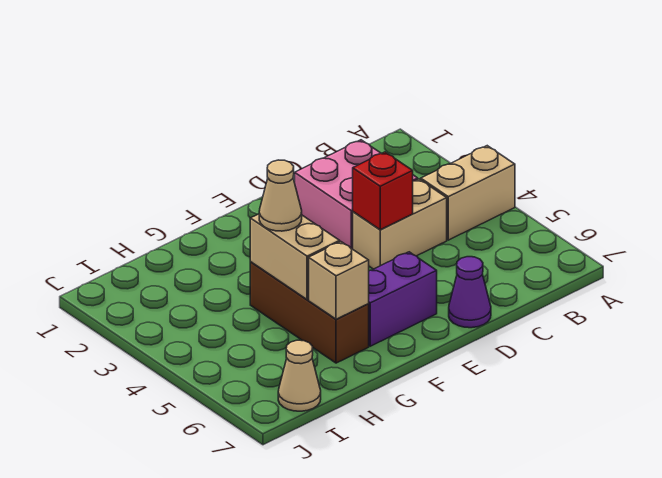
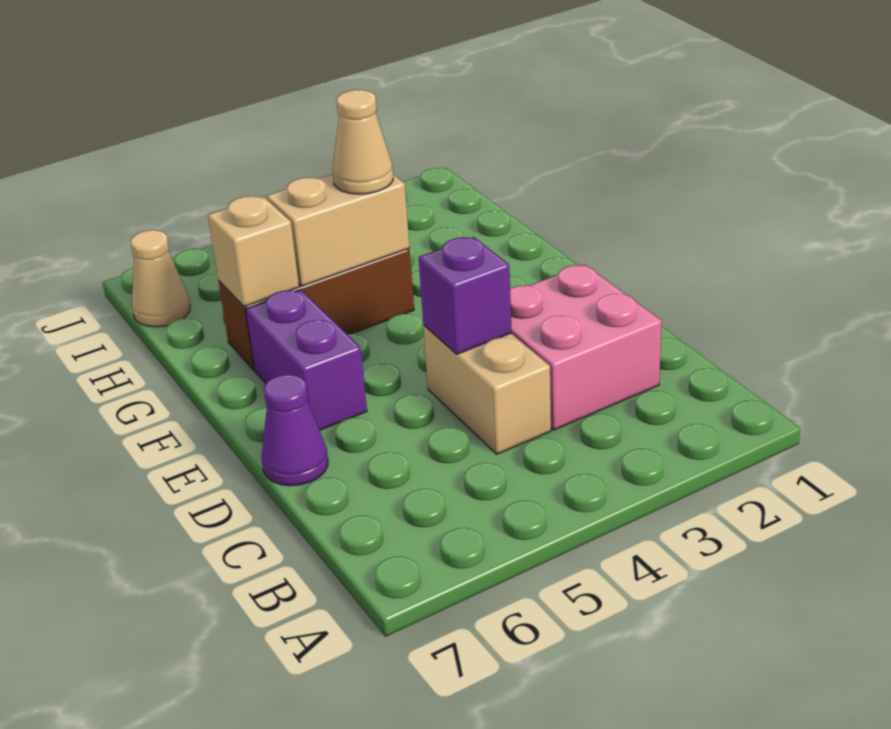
tan 1x2 brick [421,146,515,240] -> none
red 1x1 brick [353,152,413,230] -> purple 1x1 brick [419,237,512,354]

